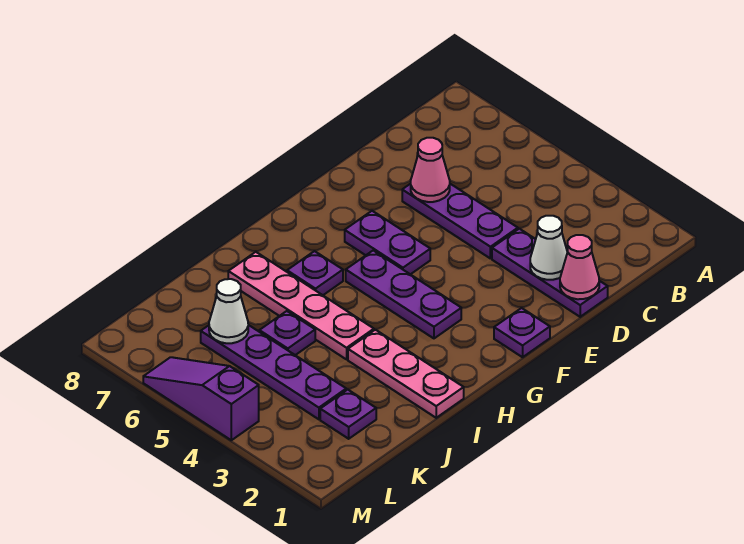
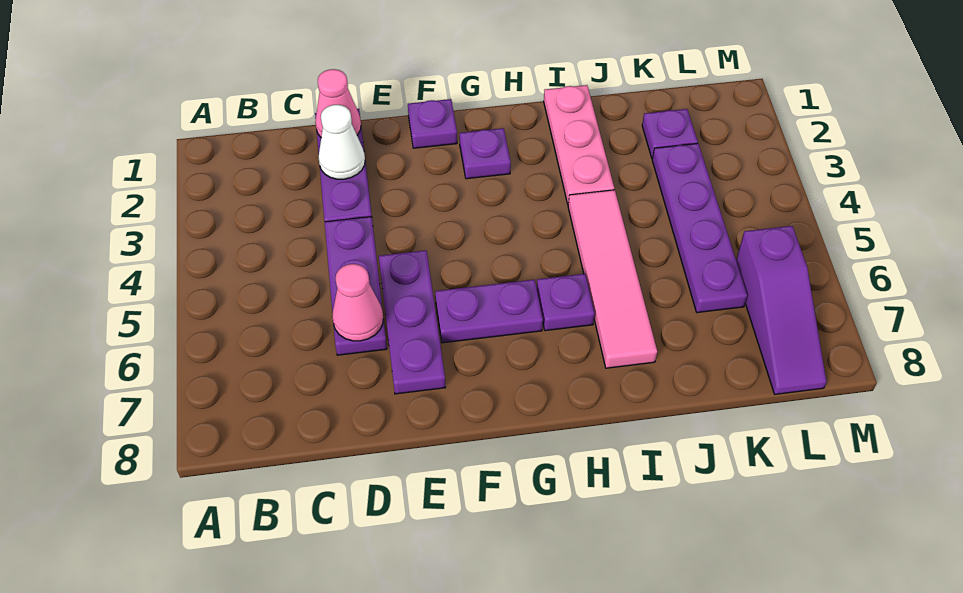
purple 1x2 plate [345,211,430,274] -> purple 1x2 plate turned to [435,280,543,343]
purple 1x3 plate [346,250,461,338] -> purple 1x3 plate moved to [379,250,446,394]
pink 1x4 plate [228,252,374,359] -> pink 1x4 tile [568,190,657,368]
purple 1x1 plate [259,311,315,355] -> purple 1x1 plate moved to [460,128,511,179]
white 1x1 cone [209,279,248,343] -> none
purple 1x3 slope [143,357,259,440] -> purple 1x3 slope moved to [736,226,826,394]

